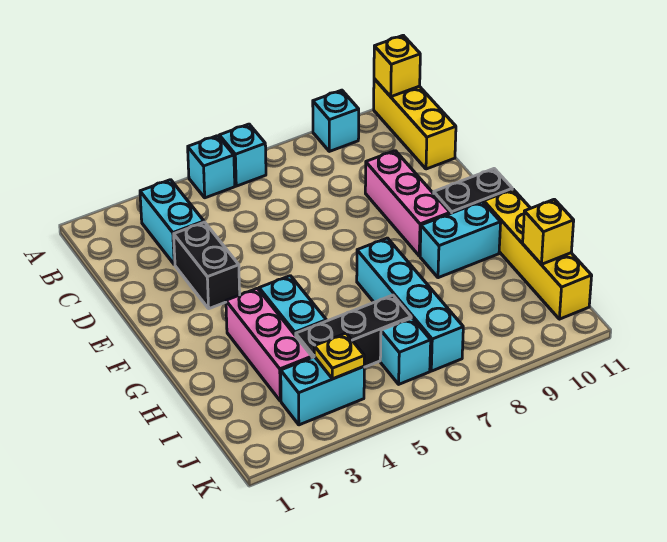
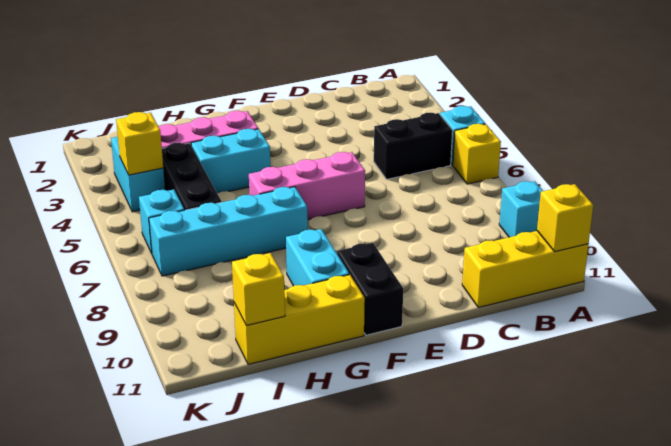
cyan 1x1 brick [219,124,266,186] -> yellow 1x1 brick [453,124,501,184]
cyan 1x2 brick [140,180,204,265] -> none
black 1x2 brick [174,222,240,309] -> black 1x2 brick moved to [374,113,453,179]
pink 1x3 brick [365,151,450,256] -> pink 1x3 brick moved to [249,152,365,219]
yellow 1x4 brick [484,189,592,319] -> yellow 1x3 brick [234,275,365,364]
yellow 1x1 plate [314,333,364,379] -> yellow 1x1 brick [116,112,163,175]

